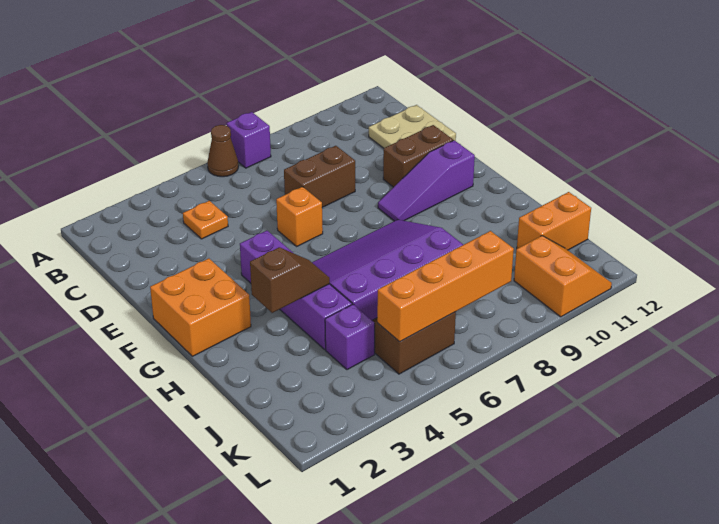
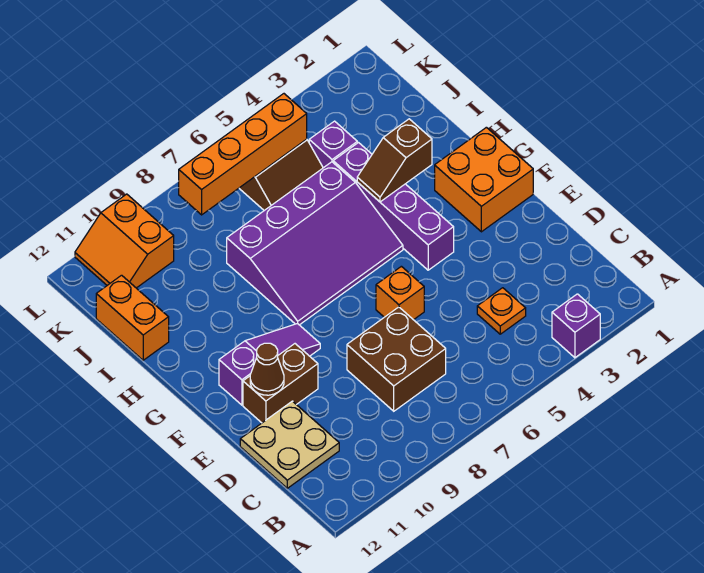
brown 1x1 cone [207,125,239,177] -> brown 1x1 cone moved to [250,343,284,395]
purple 1x1 brick [226,112,271,168] -> purple 1x1 brick moved to [552,294,600,358]
brown 1x2 brick [284,146,355,207] -> brown 2x2 brick [347,307,446,411]
orange 1x2 brick [517,192,591,250] -> orange 1x2 brick turned to [96,275,169,360]

